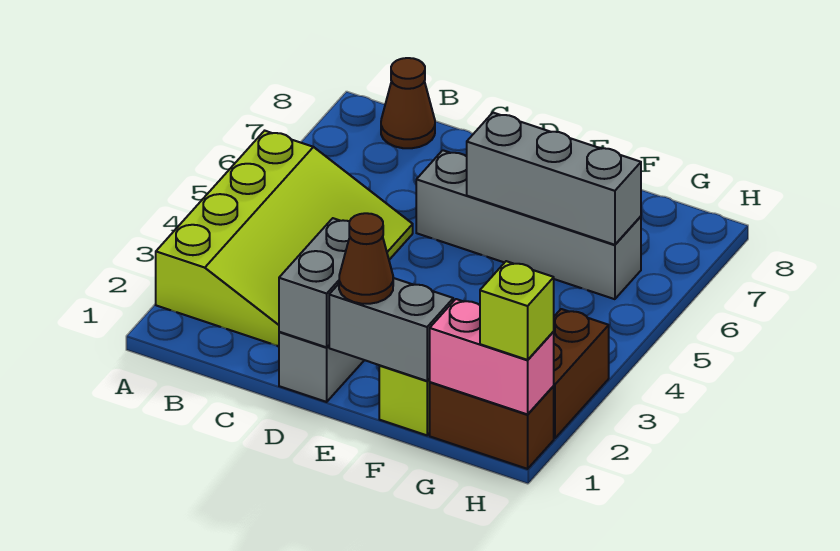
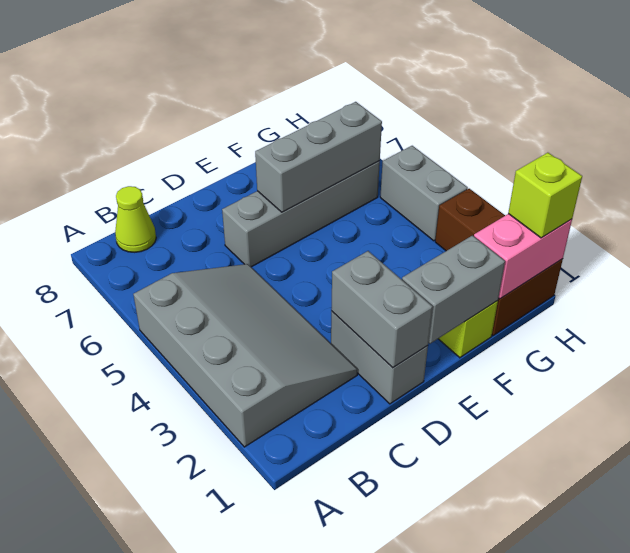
lime 3x4 slope [156,131,413,346] -> grey 3x4 slope [133,264,357,447]
brown 1x1 cone [381,58,435,148] -> lime 1x1 cone [115,186,156,252]
brown 1x1 cone [339,213,393,304] -> none
none -> grey 1x2 brick [380,146,468,241]

